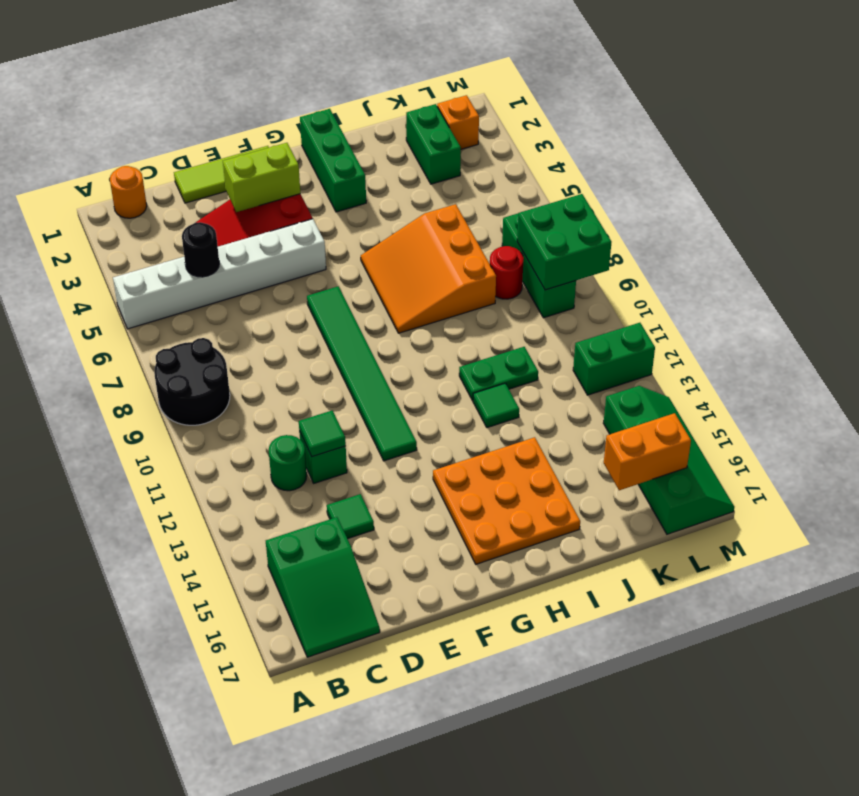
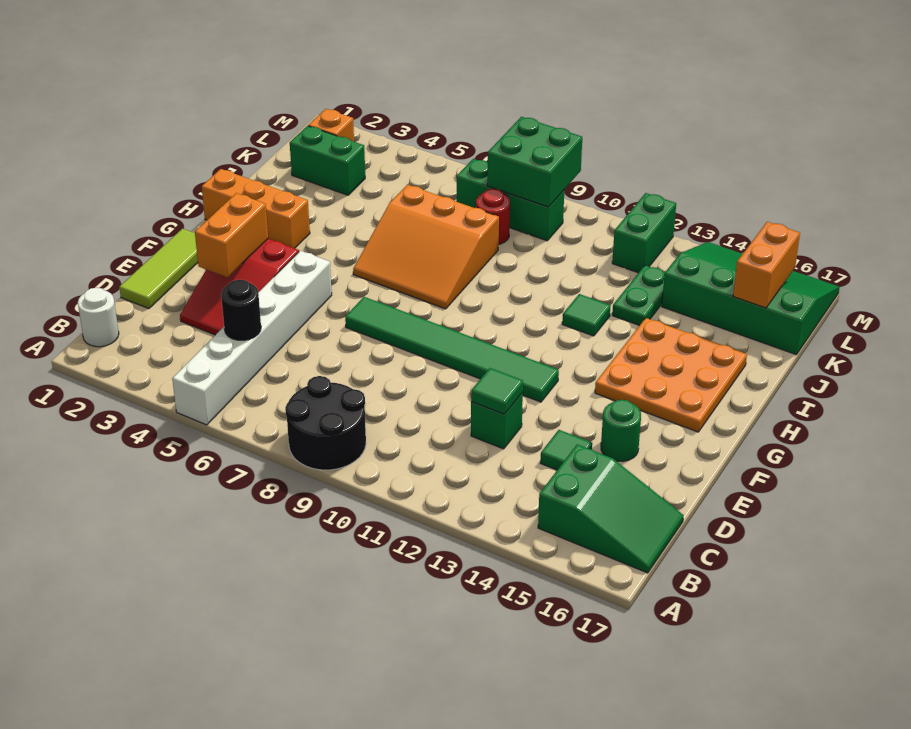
orange 1x1 round brick [110,166,147,218] -> white 1x1 round brick [78,288,119,347]
green 1x1 round brick [269,435,307,491] -> green 1x1 round brick moved to [601,400,641,462]
lime 1x2 brick [223,143,300,212] -> orange 1x2 brick [195,193,268,277]
green 1x3 brick [300,109,366,212] -> orange 1x3 brick [202,169,310,248]
green 1x2 plate [459,347,538,401] -> green 1x2 plate moved to [612,265,665,326]
green 2x4 slope [603,386,734,534] -> green 3x4 slope [662,242,840,355]

